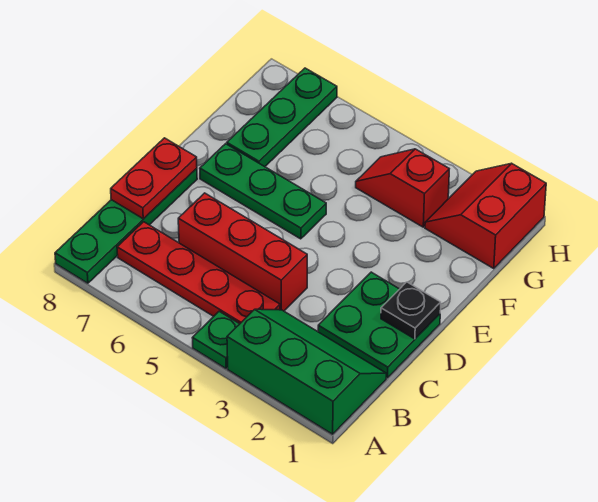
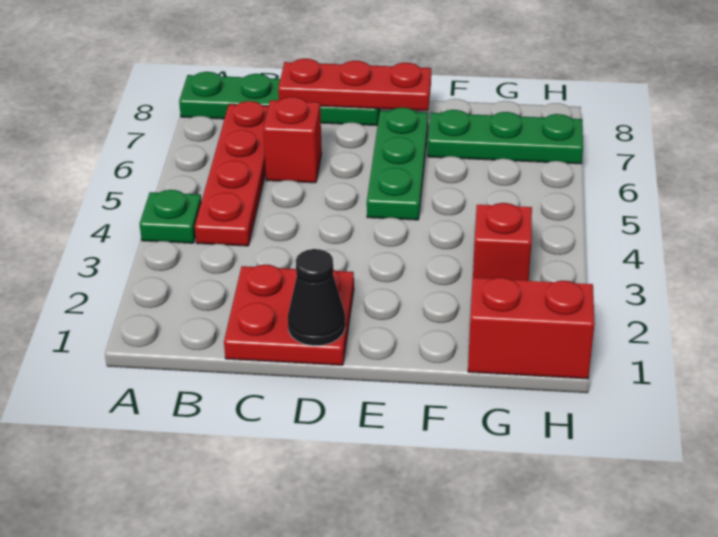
green 2x3 slope [227,309,386,434] -> none
green 2x2 plate [318,272,440,378] -> red 2x2 plate [224,265,354,365]
red 1x3 brick [178,193,307,311] -> red 1x1 brick [263,97,322,183]
red 1x2 plate [111,138,197,219] -> red 1x3 plate [278,59,431,111]
black 1x1 plate [381,282,441,339] -> black 1x1 cone [288,249,345,346]

